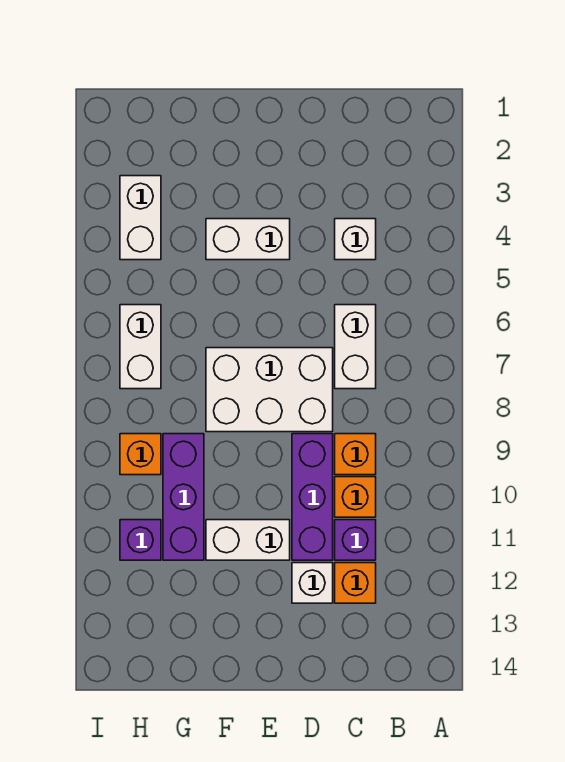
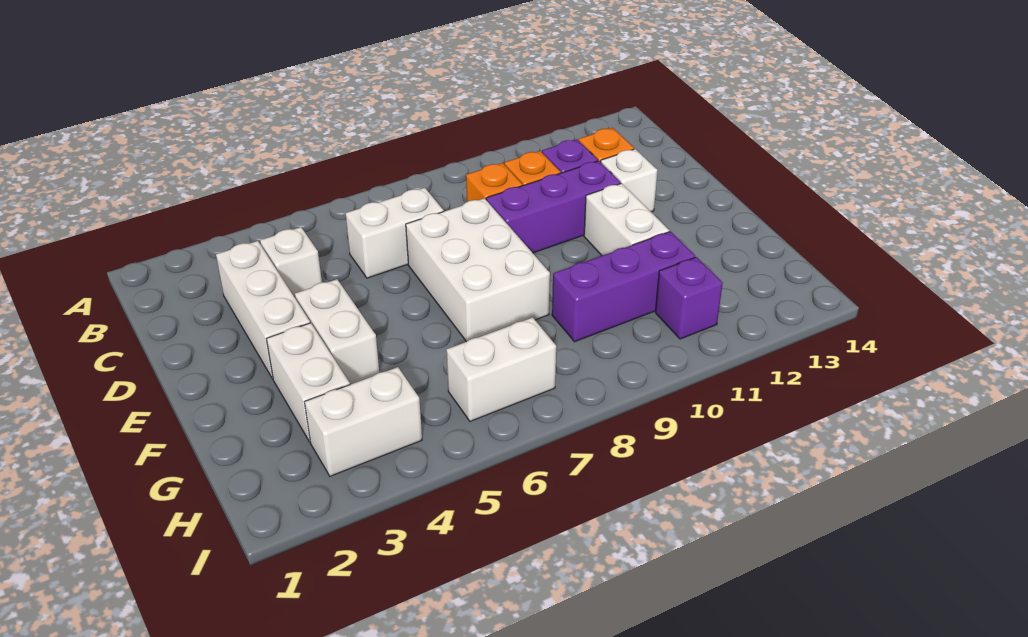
none -> white 1x3 brick [216,241,310,379]
none -> white 1x2 brick [267,323,350,442]
orange 1x1 brick [120,434,161,475] -> none

